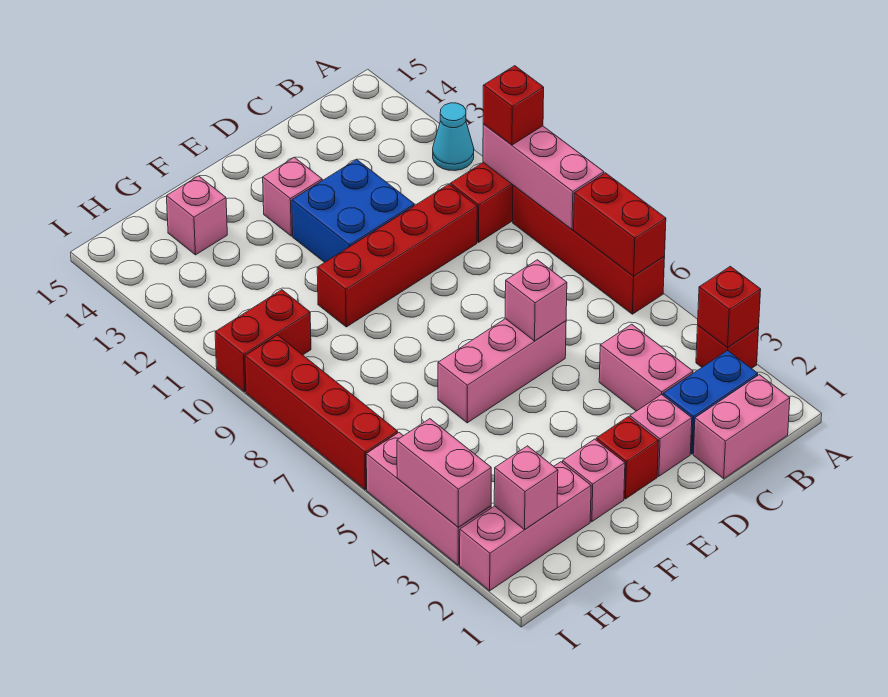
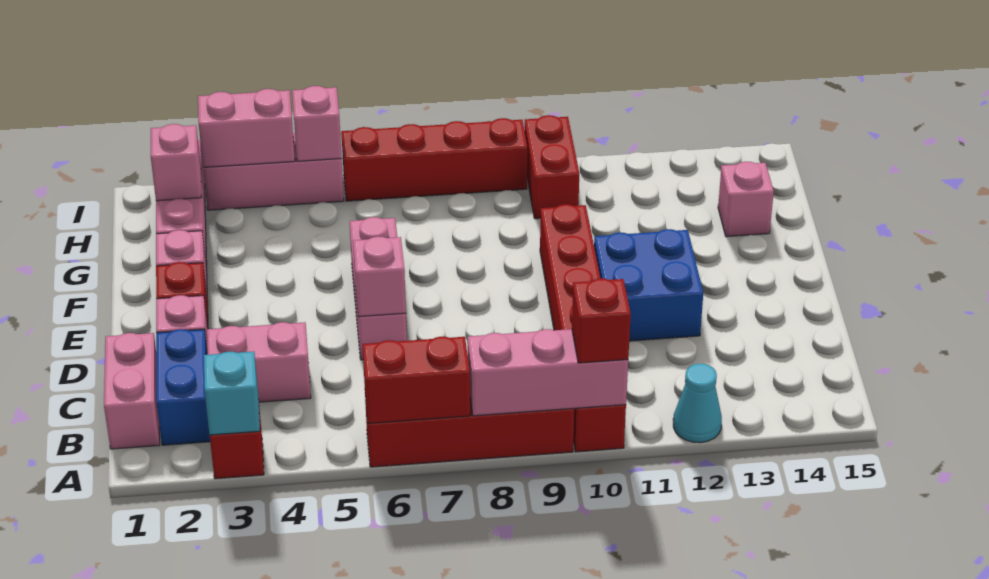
red 1x1 brick [698,266,761,348] -> cyan 1x1 brick [204,352,260,435]
pink 1x1 brick [263,157,322,236] -> pink 1x1 brick moved to [292,86,342,161]

